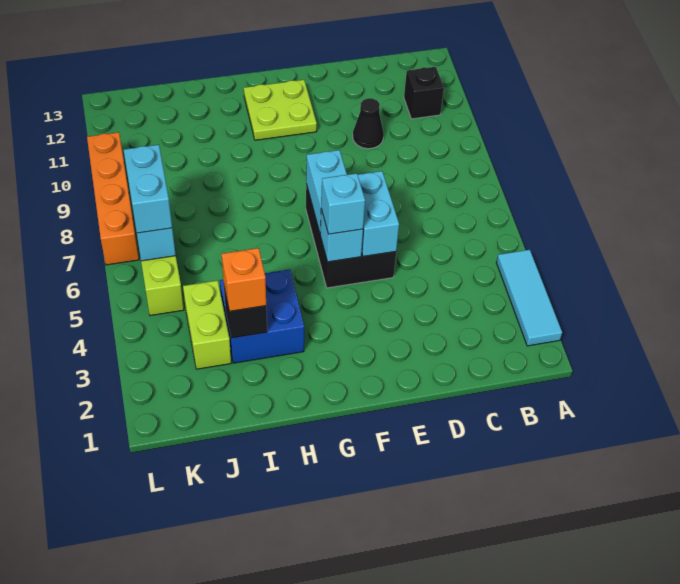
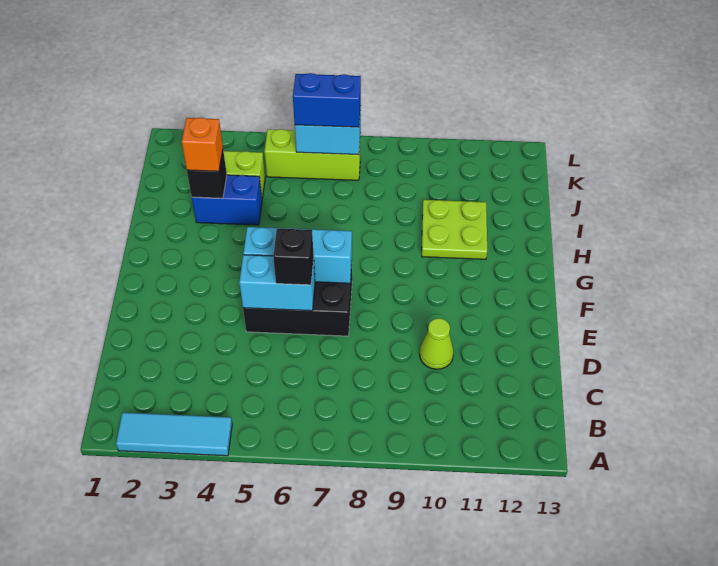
black 1x1 brick [404,67,444,119] -> black 1x1 brick moved to [273,229,314,285]
black 1x1 cone [353,98,384,149] -> lime 1x1 cone [420,318,454,369]
cyan 1x1 brick [321,173,365,234] -> none
lime 2x2 plate [244,80,317,140] -> lime 2x2 plate moved to [422,200,487,259]
blue 2x2 brick [220,269,304,363] -> blue 1x2 brick [192,175,262,225]
cyan 1x2 brick [124,145,172,233] -> blue 1x2 brick [293,73,361,127]
orange 1x4 brick [87,132,139,265] -> none

